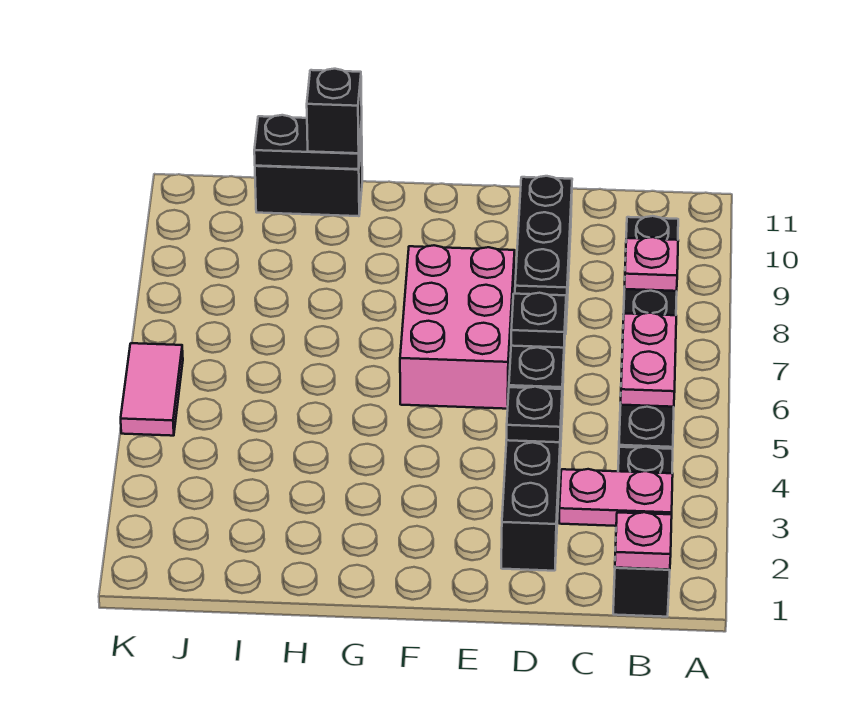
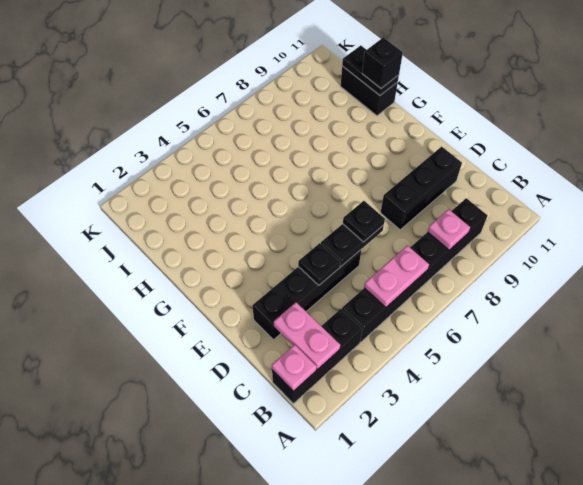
pink 2x3 brick [400,245,515,409] -> none
pink 1x2 tile [121,343,183,436] -> none

